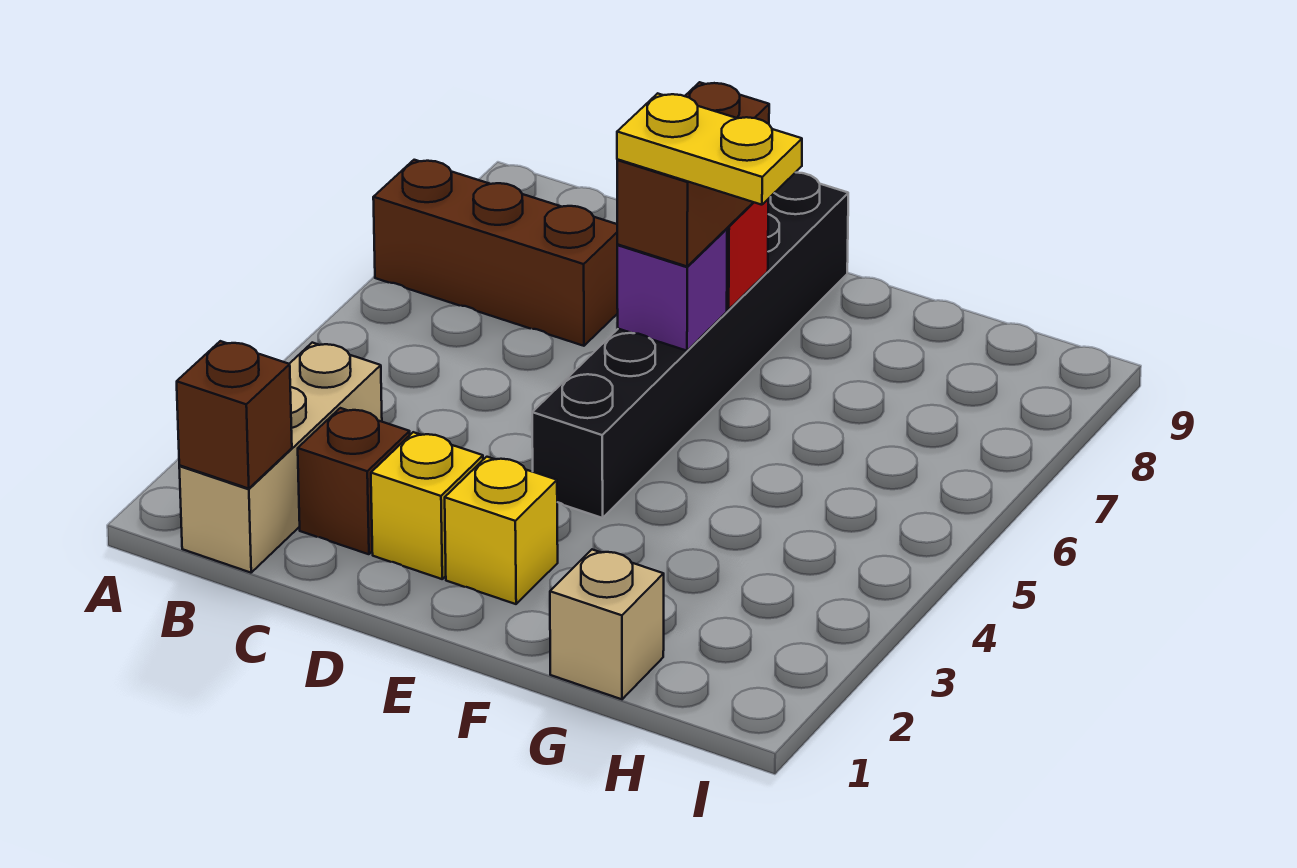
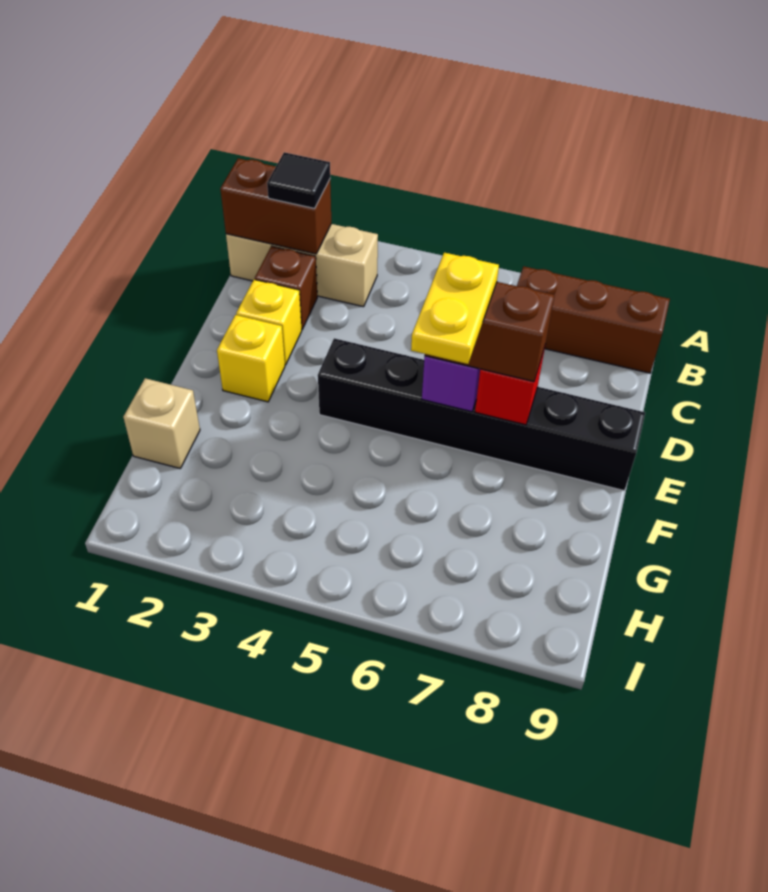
brown 1x3 brick [373,160,618,346] -> brown 1x3 brick turned to [517,266,670,373]
brown 1x1 brick [177,341,292,489] -> brown 1x2 brick [220,158,331,254]
none -> black 1x1 tile [267,152,330,208]

